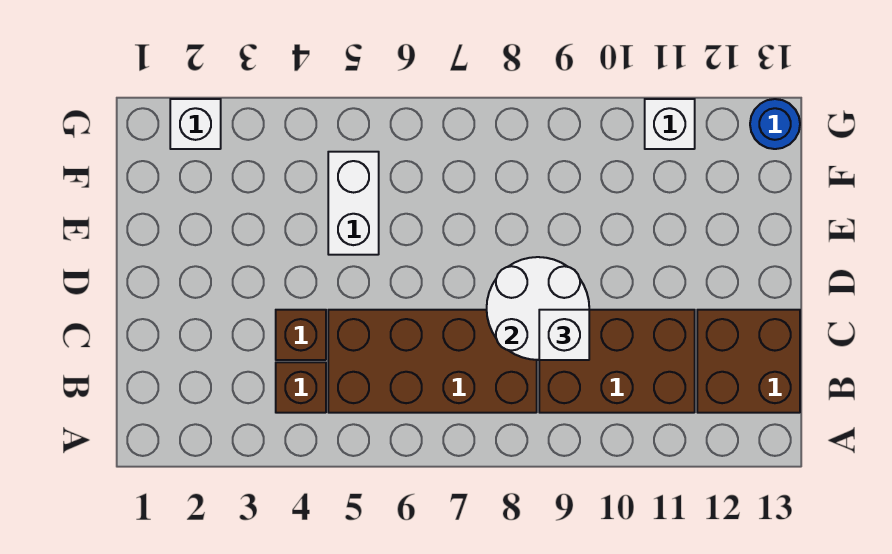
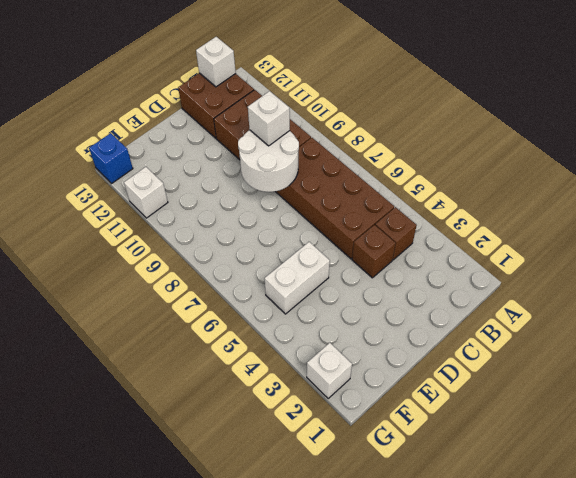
none -> white 1x1 brick [196,37,236,87]
blue 1x1 round brick [750,99,800,149] -> blue 1x1 brick [89,133,133,183]

